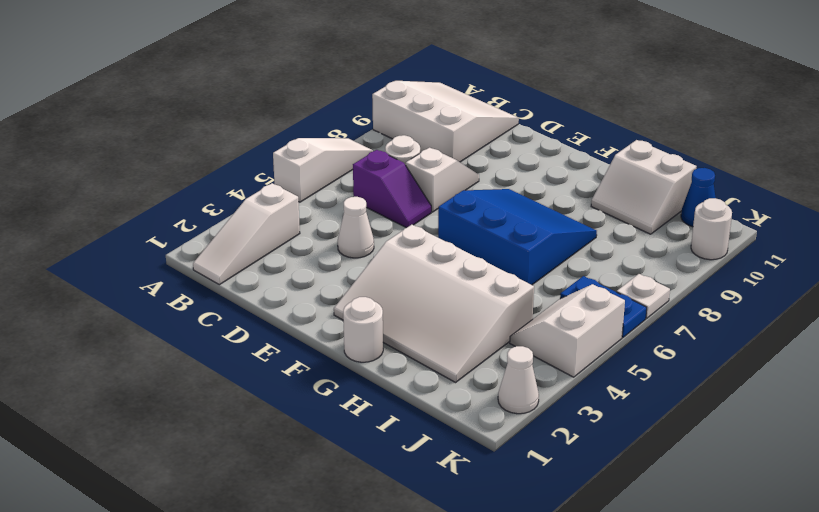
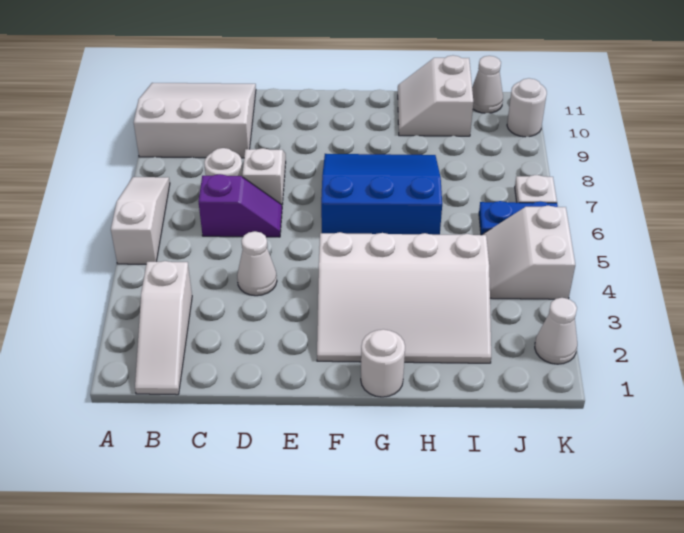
white 2x2 slope [591,140,697,234] -> white 2x2 slope turned to [398,55,473,136]
blue 1x1 cone [681,168,716,227] -> white 1x1 cone [472,56,503,113]

